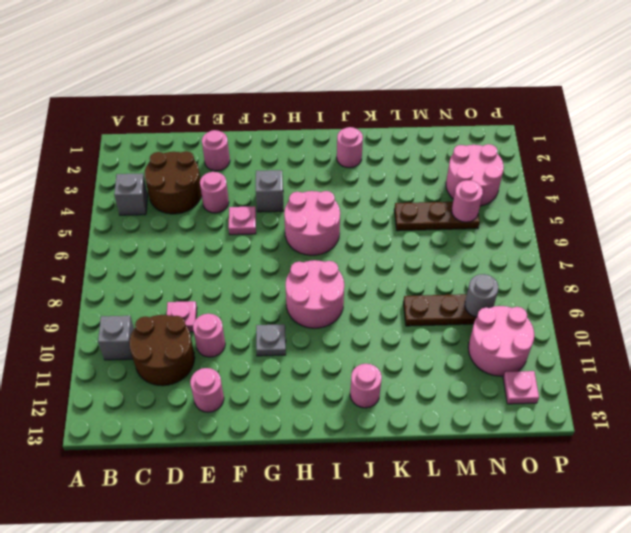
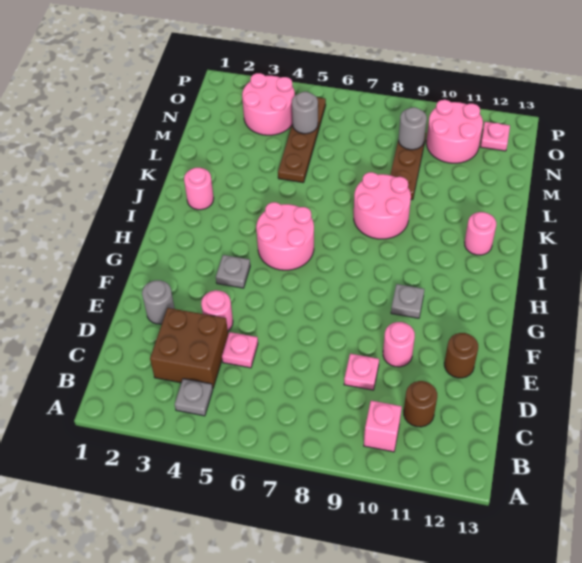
grey 1x1 brick [114,173,148,215] -> grey 1x1 plate [175,379,213,416]
grey 1x1 brick [98,316,134,360] -> pink 1x1 brick [364,401,402,452]
brown 2x2 round brick [145,151,202,214] -> brown 2x2 brick [150,308,228,388]
brown 2x2 round brick [129,315,195,386] -> brown 1x1 round brick [404,381,437,427]
pink 1x1 round brick [202,130,230,171] -> grey 1x1 round brick [142,280,175,324]
pink 1x1 round brick [190,368,224,412] -> brown 1x1 round brick [444,333,478,378]
pink 1x1 plate [229,206,256,235] -> pink 1x1 plate moved to [222,332,258,368]
grey 1x1 brick [256,170,283,212] -> grey 1x1 plate [216,255,250,288]
pink 2x2 round brick [285,260,344,328] -> pink 2x2 round brick moved to [354,172,411,239]
brown 1x3 plate [394,202,480,231] -> brown 1x4 plate [278,97,326,183]
pink 1x1 round brick [452,180,483,222] -> grey 1x1 round brick [292,92,318,134]

